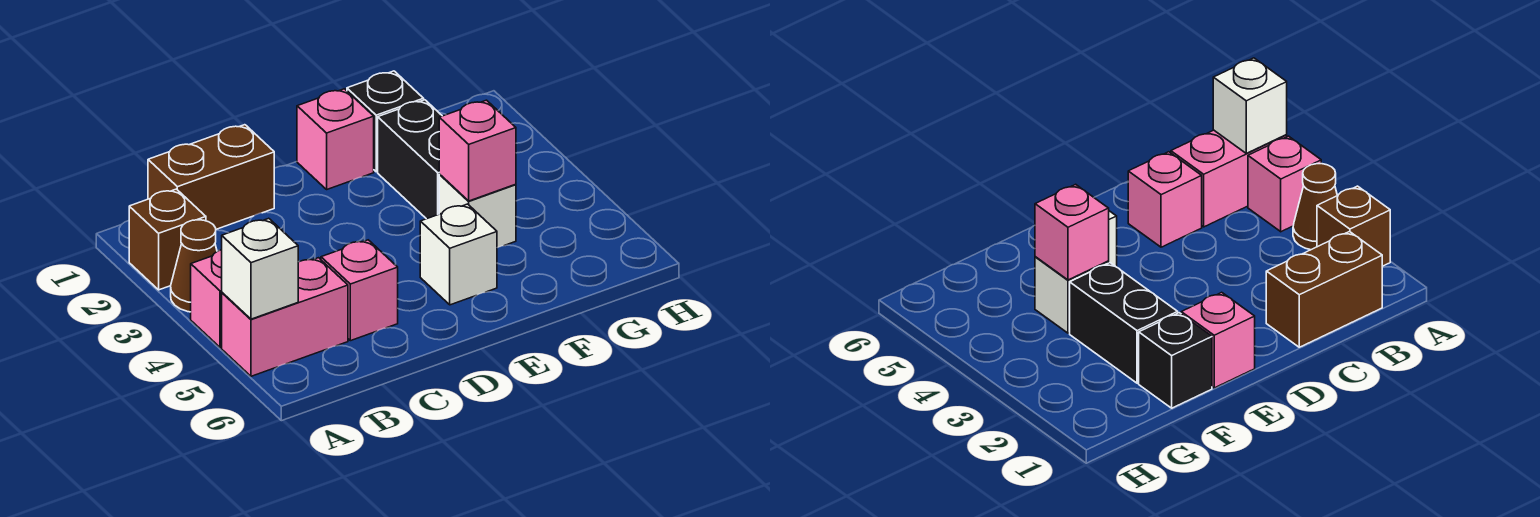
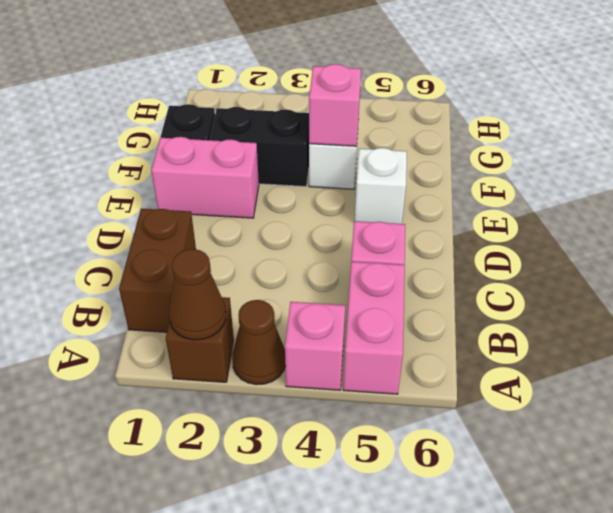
none -> brown 1x1 cone [169,249,226,340]
white 1x1 brick [222,218,298,319] -> none
pink 1x1 brick [297,89,374,189] -> pink 1x2 brick [151,137,259,218]

